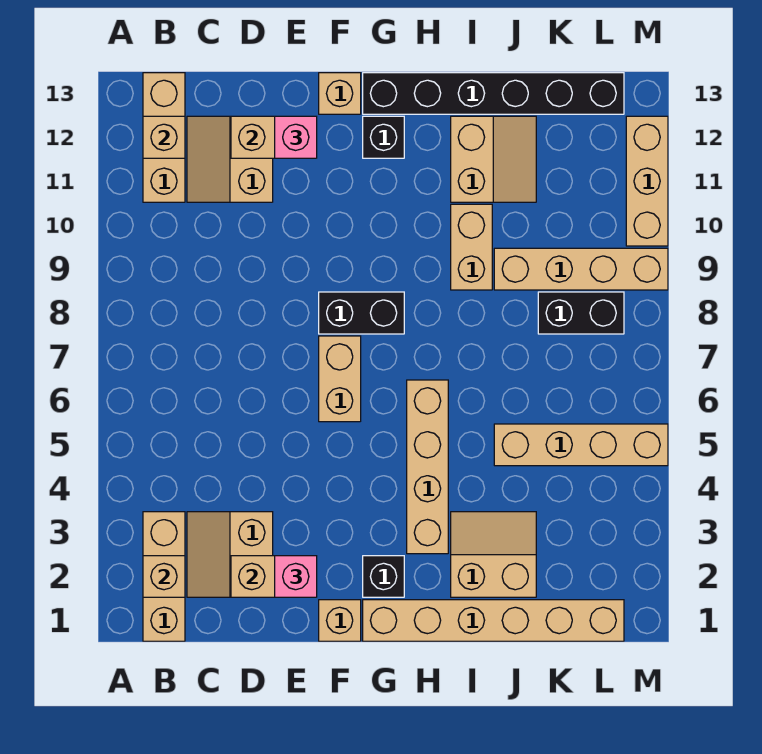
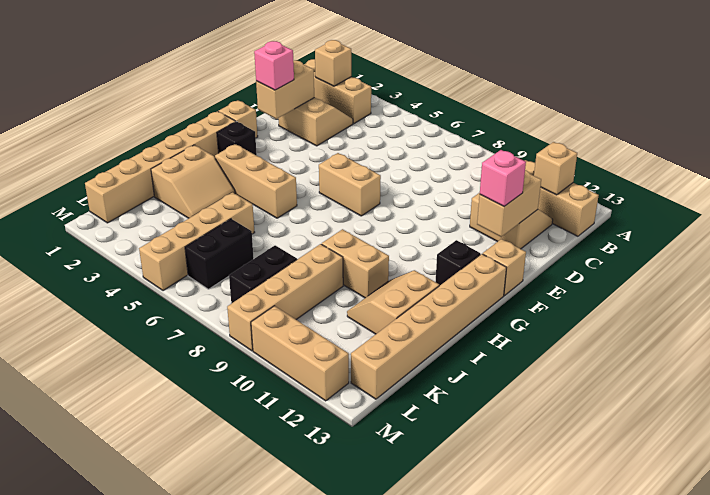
black 1x2 brick [319,292,404,334] -> black 1x2 brick moved to [185,219,254,289]
black 1x6 brick [363,73,624,114] -> tan 1x6 brick [351,254,507,399]
tan 1x4 brick [407,380,448,554] -> tan 1x3 brick [215,144,297,218]
tan 2x2 slope [451,116,536,202] -> tan 2x2 slope turned to [347,270,439,334]

